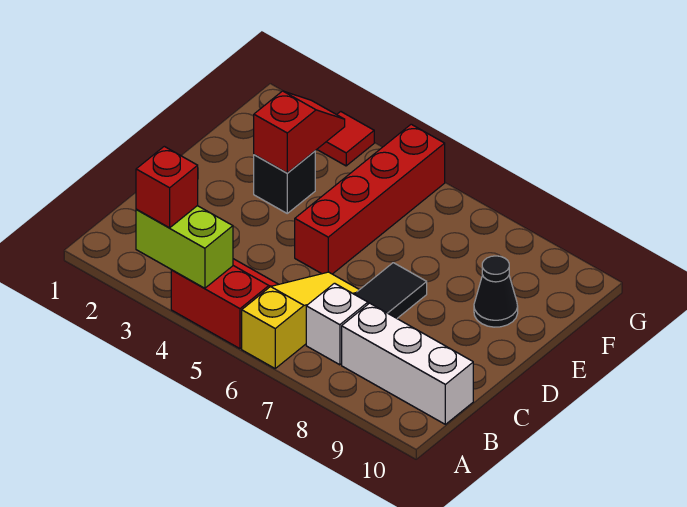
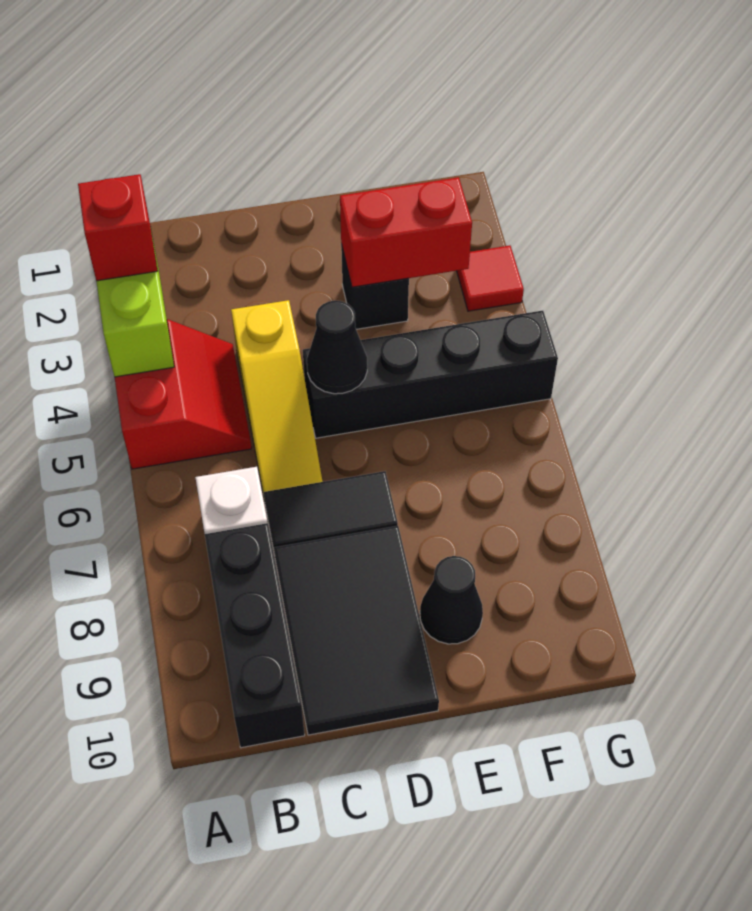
yellow 1x3 slope [242,272,359,368] -> yellow 1x3 slope turned to [231,300,323,501]
white 1x3 brick [342,303,473,424] -> black 1x3 brick [205,523,305,748]
none -> black 2x3 tile [274,526,439,735]
red 1x4 brick [295,124,445,274] -> black 1x4 brick [303,311,558,438]
none -> black 1x1 cone [307,301,367,394]
red 1x2 slope [254,91,345,173] -> red 1x2 brick [340,177,472,287]

